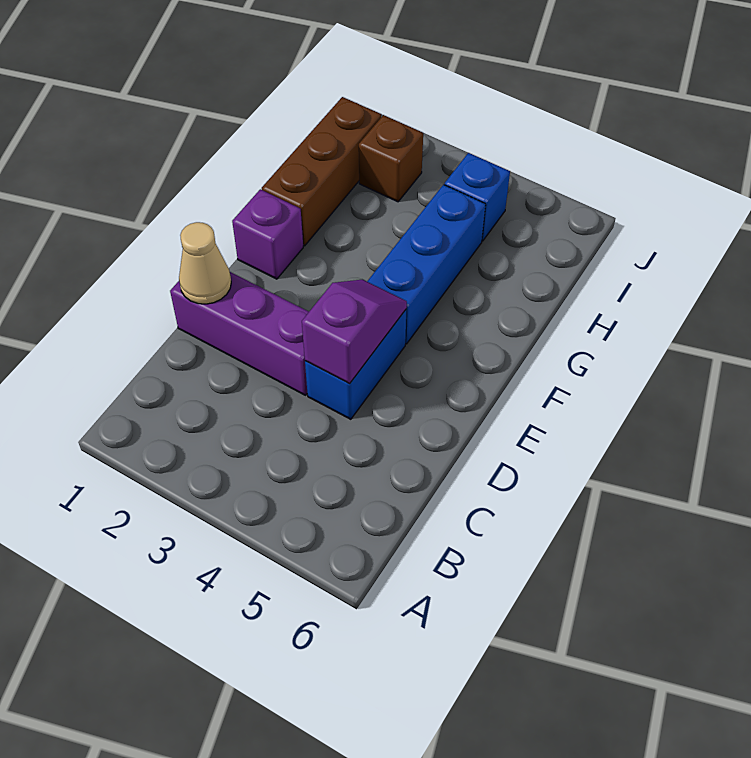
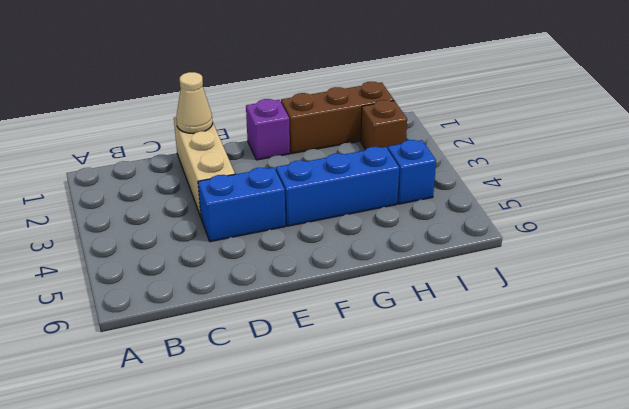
purple 1x3 brick [170,272,309,395] -> tan 1x3 brick [174,117,235,217]
purple 1x2 slope [302,280,407,384] -> none

